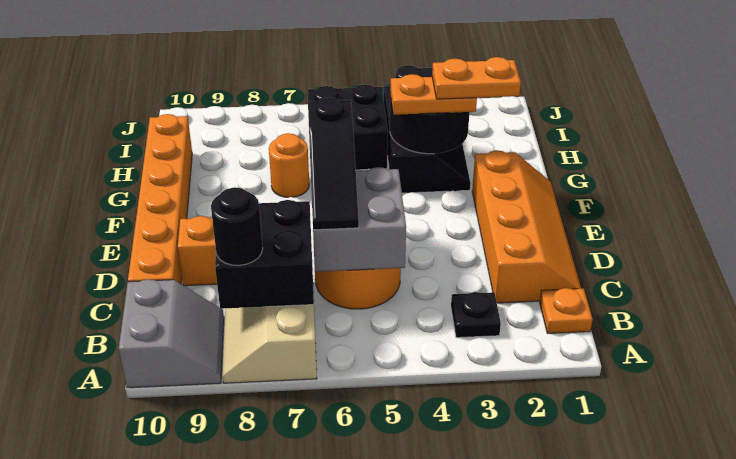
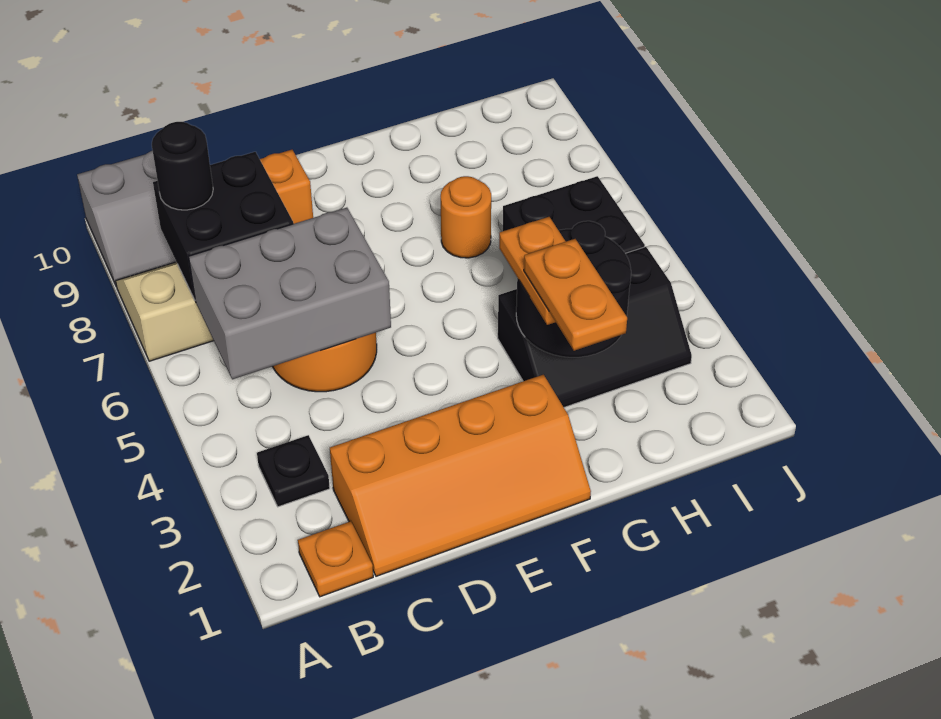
grey 2x2 brick [313,167,406,272] -> grey 2x3 brick [189,208,391,379]
black 1x3 slope [308,98,359,230] -> none
orange 1x6 brick [128,114,192,284] -> none

